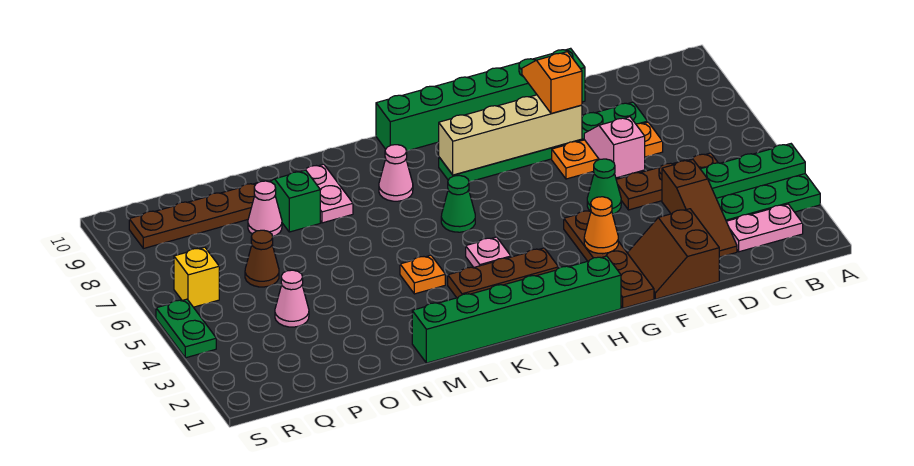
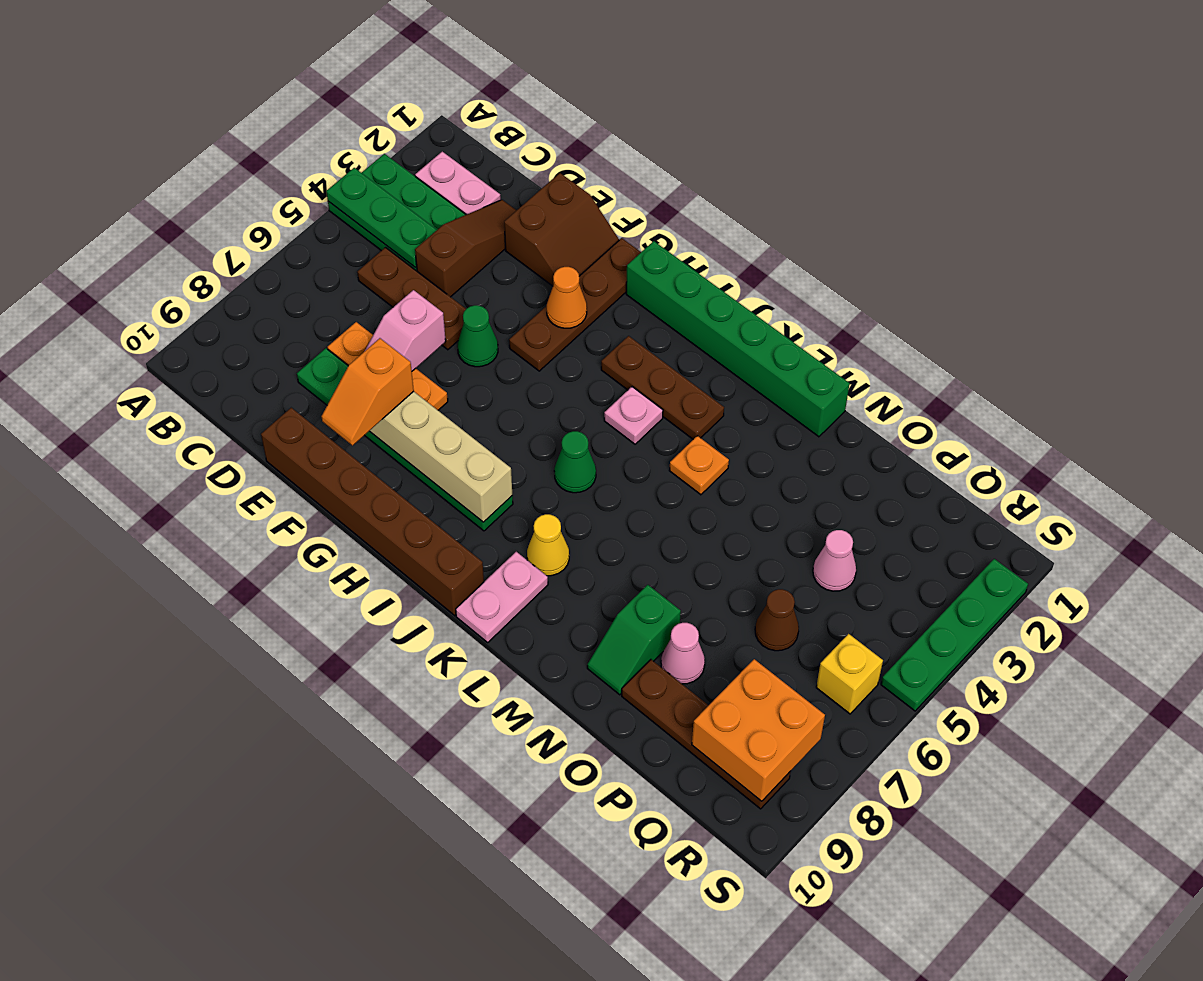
green 1x6 brick [376,48,585,151] -> brown 1x6 brick [261,408,484,616]
pink 1x1 cone [379,145,413,201] -> yellow 1x1 cone [527,514,569,576]
pink 1x2 plate [298,164,353,223] -> pink 1x2 plate moved to [456,552,548,642]
none -> orange 2x2 brick [692,659,825,801]
green 1x2 plate [156,299,216,358] -> green 1x4 plate [881,559,1028,711]

